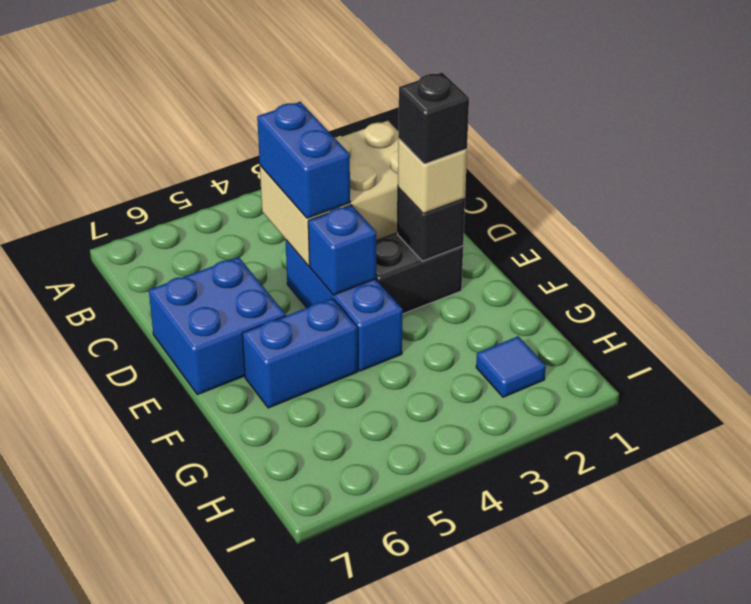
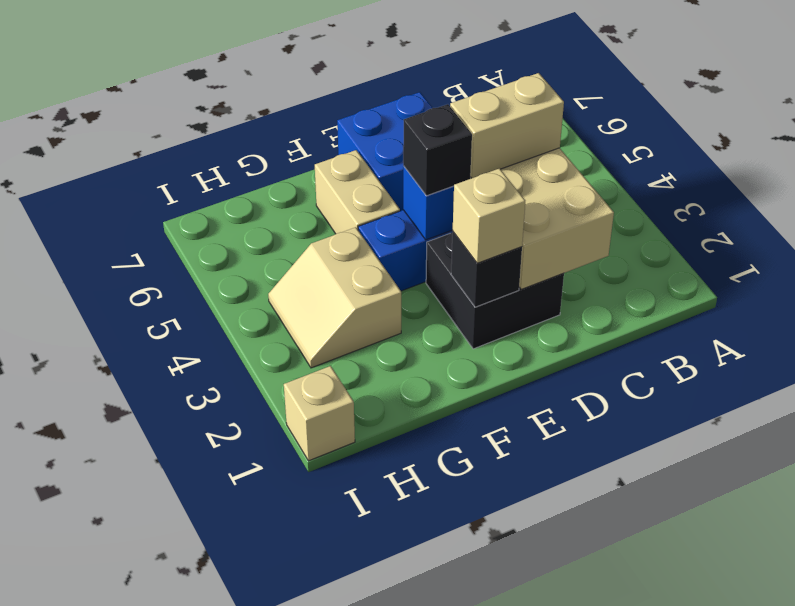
blue 1x2 brick [257,102,350,218] -> tan 1x2 brick [450,73,564,178]
black 1x1 brick [398,72,469,164] -> black 1x1 brick moved to [403,104,472,196]
blue 1x2 brick [242,298,358,408] -> tan 1x2 brick [315,150,400,234]
none -> tan 2x2 slope [268,227,401,368]
blue 1x1 tile [476,336,546,397] -> none
none -> tan 1x1 brick [284,366,355,461]

